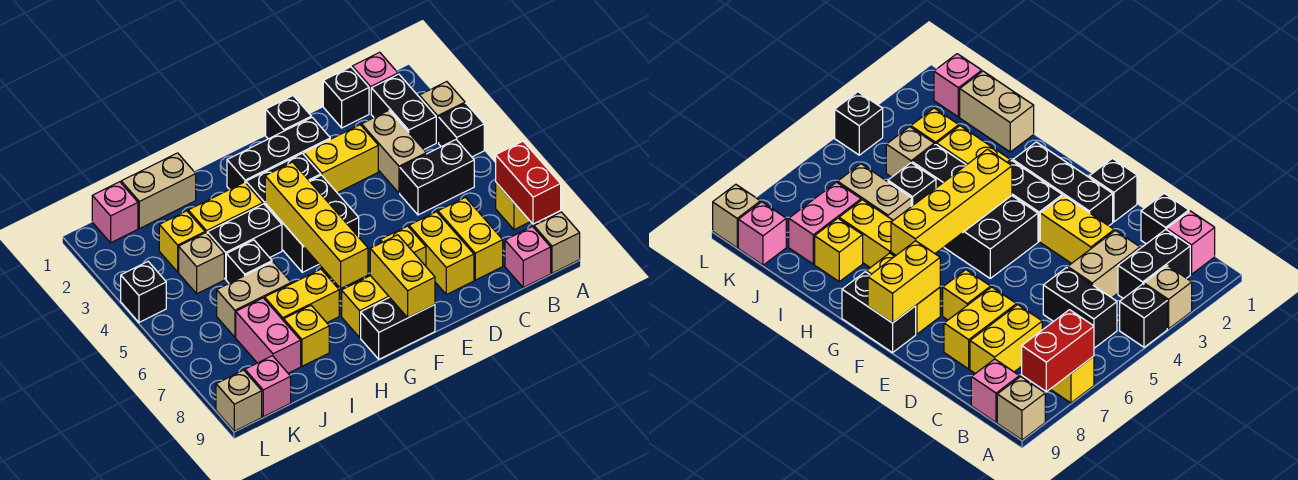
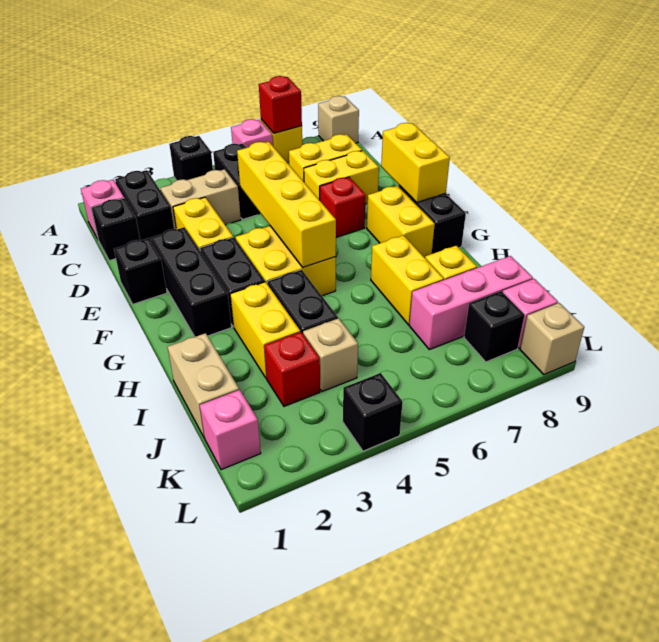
tan 1x1 brick [419,82,465,142] -> none
red 1x2 brick [496,141,561,224] -> red 1x1 brick [259,76,302,133]
black 1x2 brick [371,74,436,149] -> black 1x2 brick turned to [115,170,174,241]
pink 1x1 brick [505,227,551,287] -> pink 1x1 brick moved to [231,119,273,148]
yellow 1x1 brick [380,226,426,266] -> red 1x1 brick [320,177,366,237]
black 2x2 brick [265,175,359,272] -> yellow 2x2 brick [236,226,336,296]
yellow 1x2 brick [370,235,435,318] -> yellow 1x2 brick turned to [381,123,450,203]
yellow 1x4 brick [265,162,368,288] -> yellow 1x4 brick turned to [237,142,336,267]
black 1x1 brick [226,240,272,283] -> black 1x1 brick moved to [464,291,524,362]
tan 1x2 brick [217,262,291,337] -> none
yellow 1x1 brick [159,211,205,272] -> red 1x1 brick [264,332,320,406]
pink 1x2 brick [236,298,301,373] -> pink 1x3 brick [409,256,533,350]

